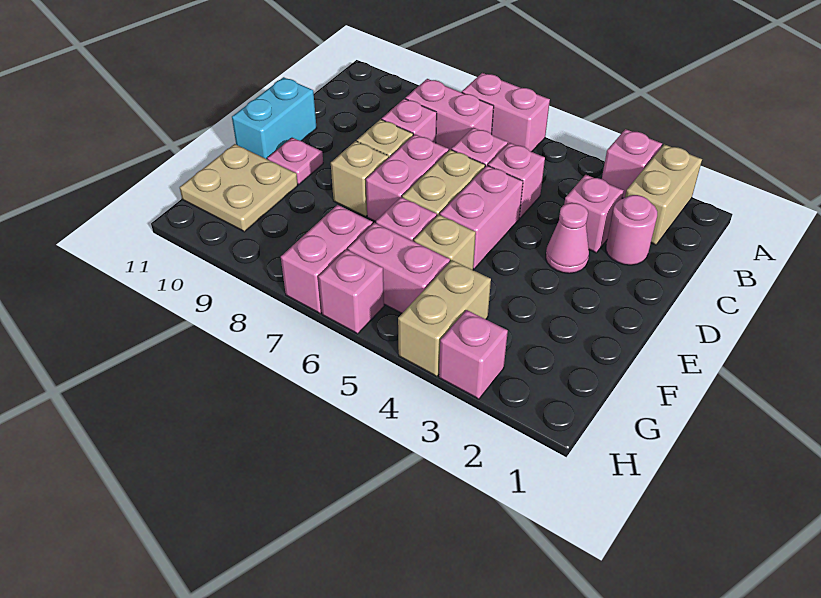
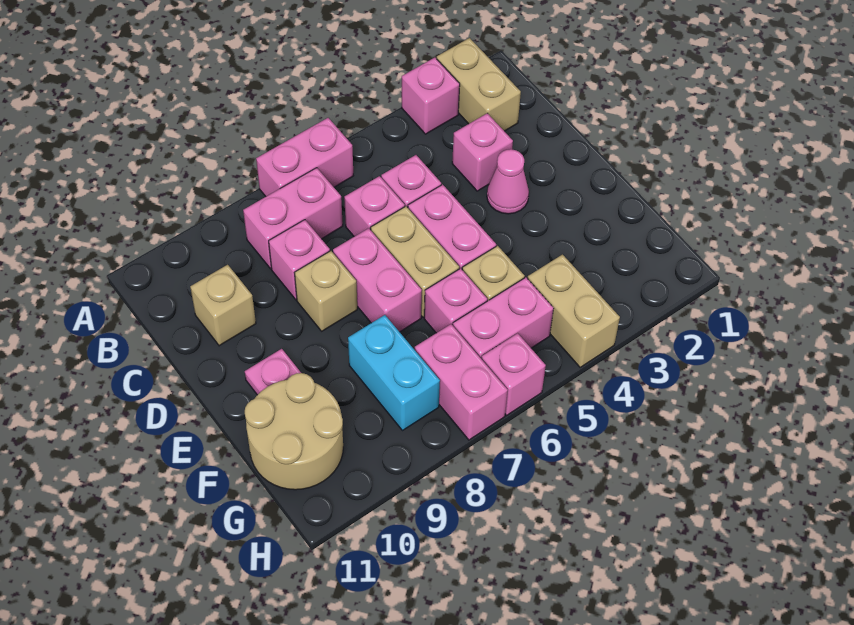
pink 1x1 round brick [606,195,657,265] -> none
cyan 1x2 brick [232,77,317,159] -> cyan 1x2 brick moved to [348,315,440,431]
tan 1x1 brick [331,141,389,217] -> tan 1x1 brick moved to [190,265,256,346]
tan 2x2 plate [180,144,298,232] -> tan 2x2 round brick [245,373,343,490]
pink 1x1 brick [439,310,508,399] -> none

